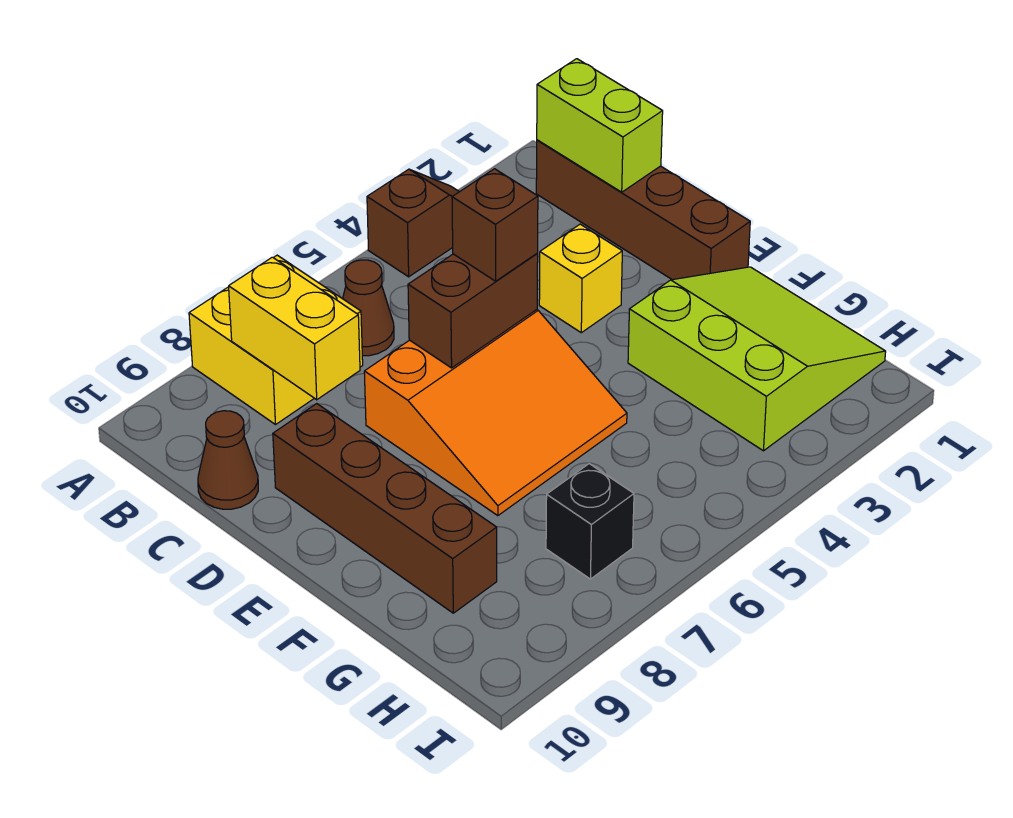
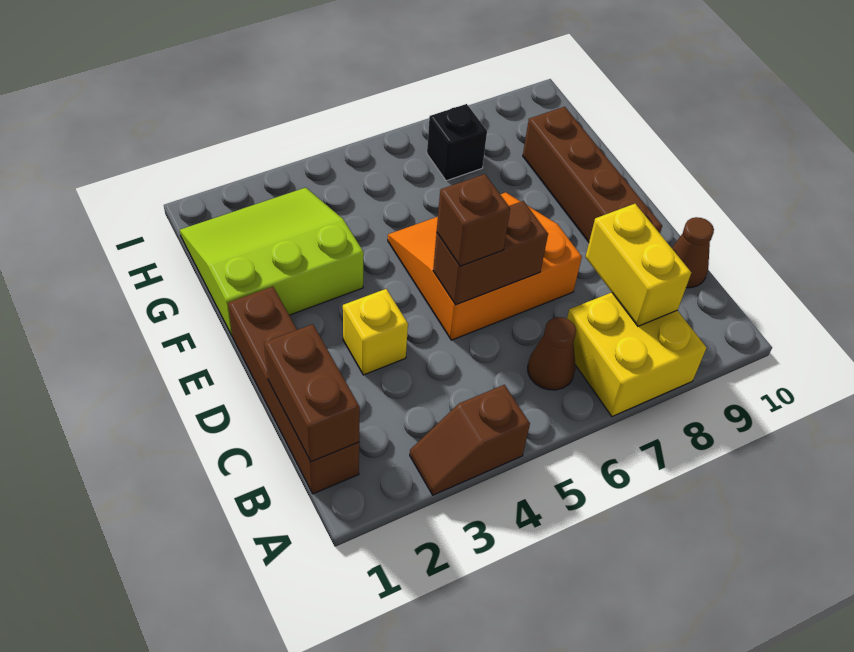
lime 1x2 brick [537,59,663,192] -> brown 1x2 brick [264,324,360,462]
lime 3x3 slope [628,267,886,451] -> lime 3x3 slope turned to [180,188,364,336]

